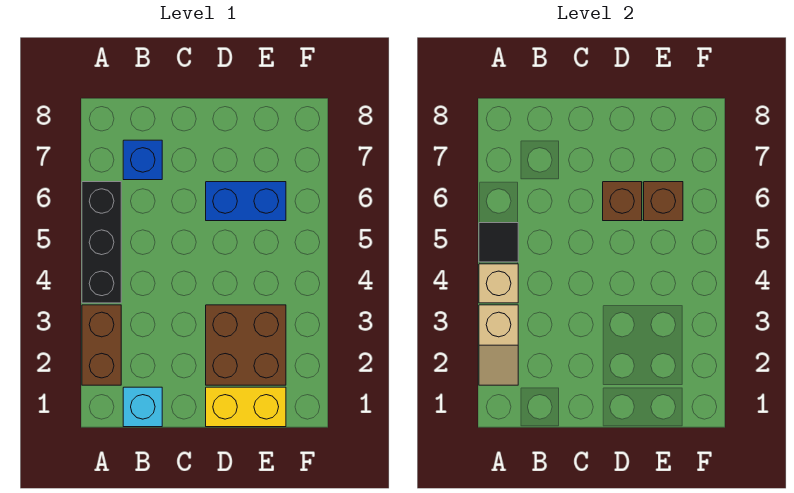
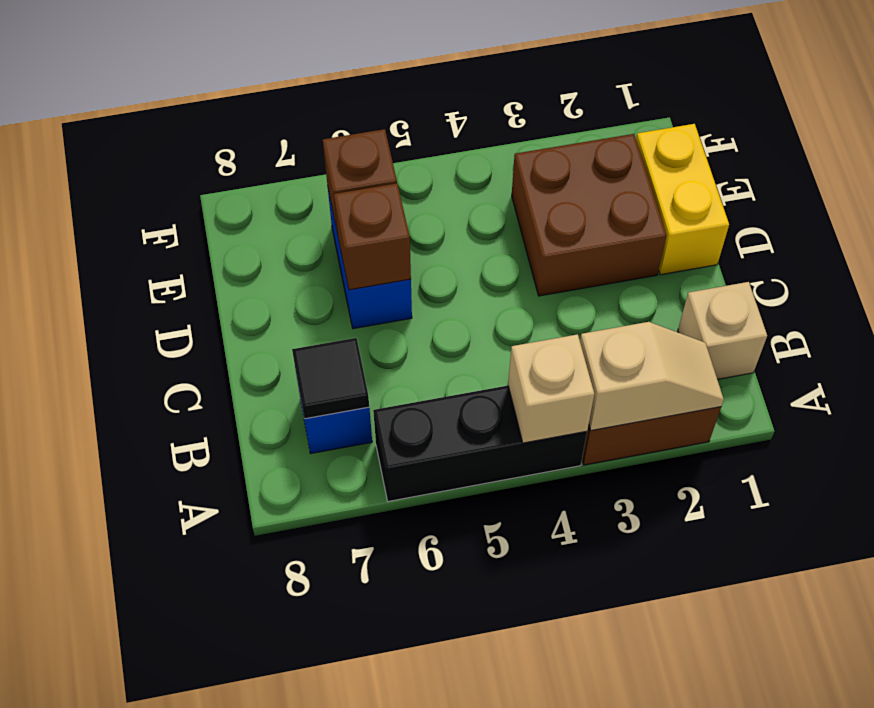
black 1x1 tile [479,223,518,262] -> black 1x1 tile moved to [292,338,369,419]
cyan 1x1 brick [123,387,162,427] -> tan 1x1 brick [678,282,767,379]

